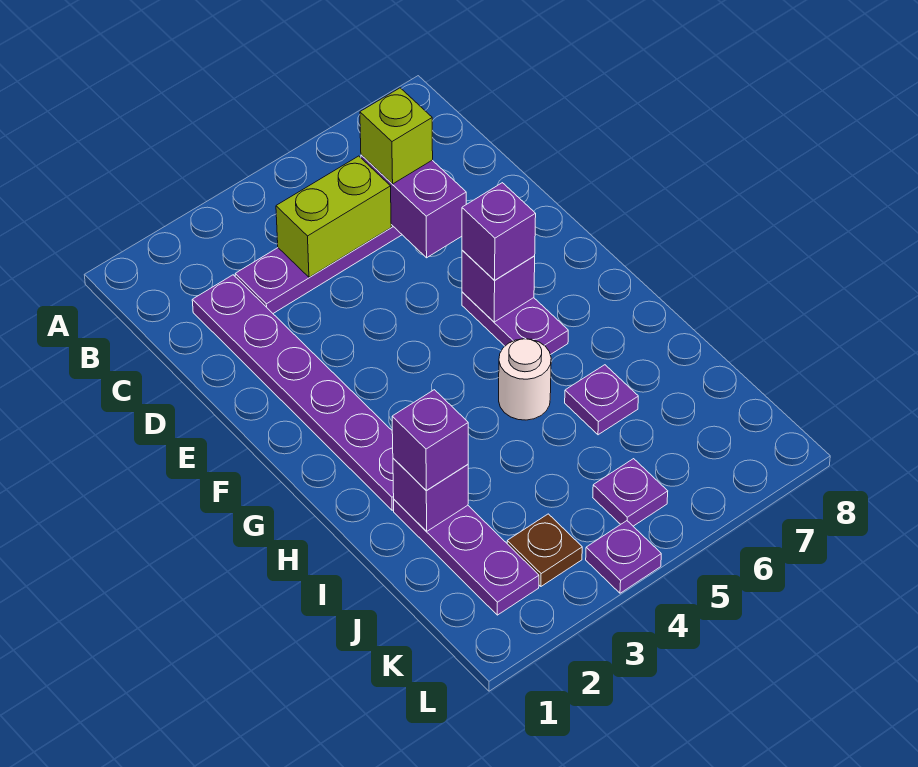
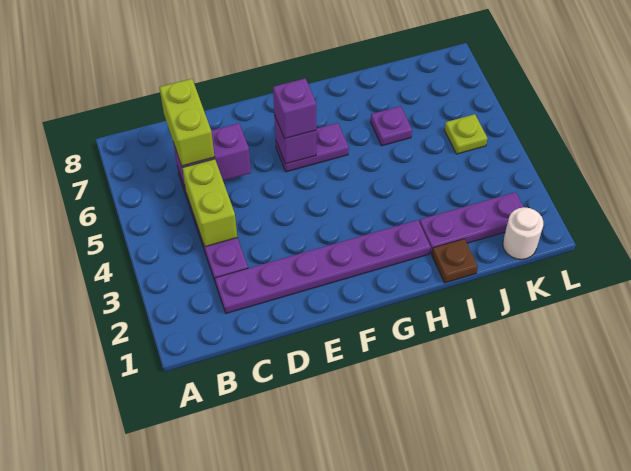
lime 1x1 brick [360,88,433,184] -> lime 1x2 brick [159,79,214,166]
white 1x1 round brick [499,339,551,420] -> white 1x1 round brick moved to [503,207,543,259]
purple 1x1 brick [393,458,468,531] -> none
purple 1x1 brick [392,390,468,490] -> none
brown 1x1 plate [507,514,582,586] -> brown 1x1 plate moved to [432,239,478,283]
purple 1x1 plate [593,459,668,526] -> lime 1x1 plate [444,114,488,154]
purple 1x1 plate [586,521,661,593] -> none

